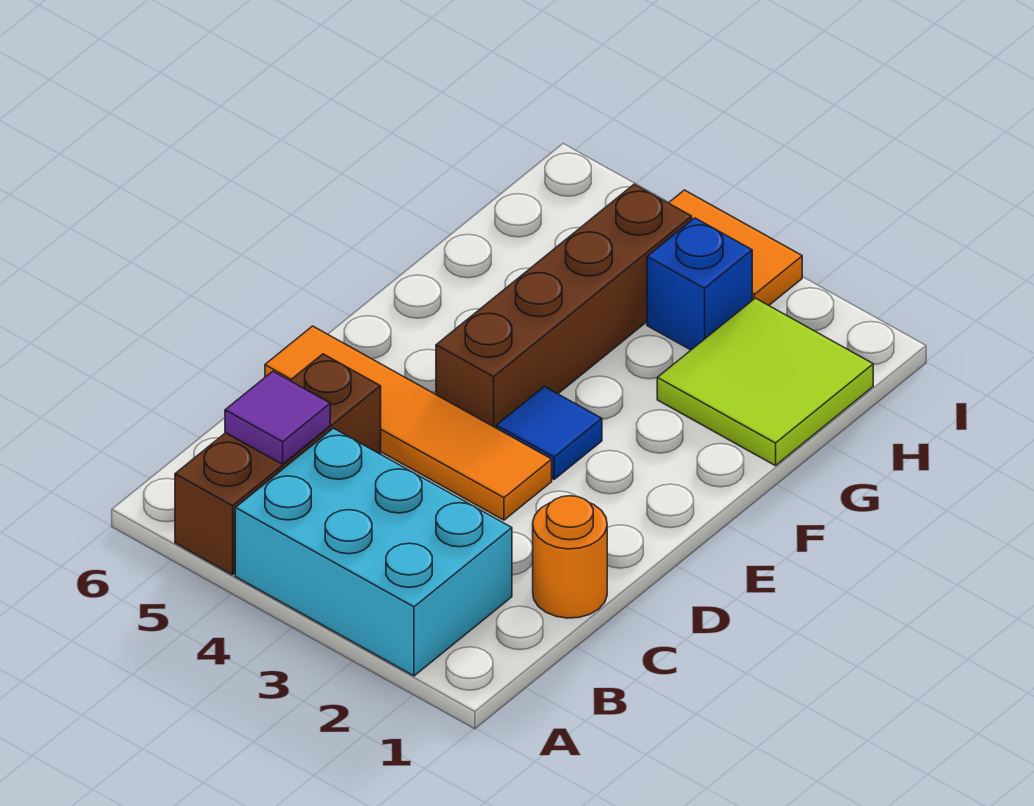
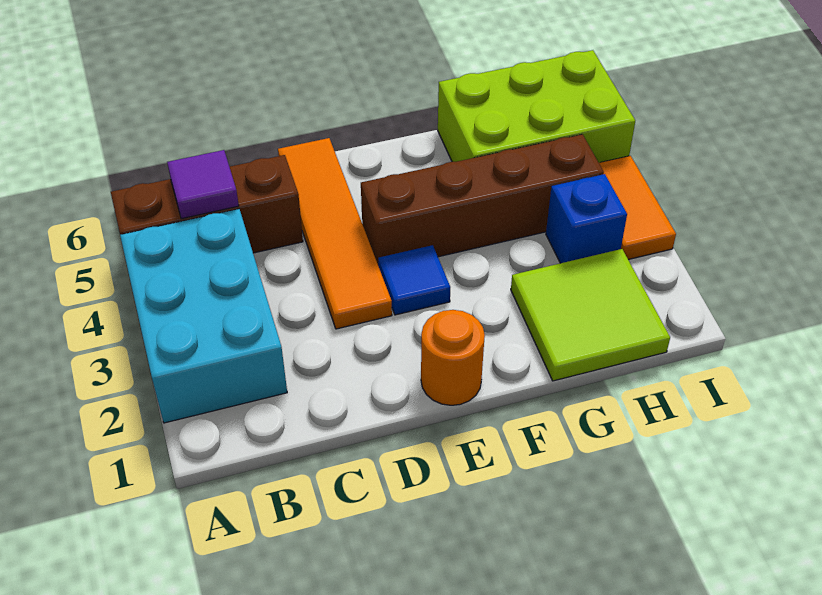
orange 1x1 round brick [533,496,607,618] -> orange 1x1 round brick moved to [421,310,485,405]
none -> lime 2x3 brick [438,50,635,163]

